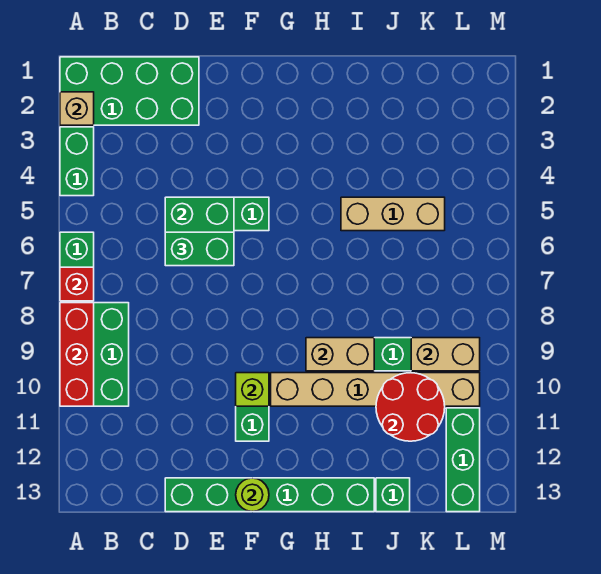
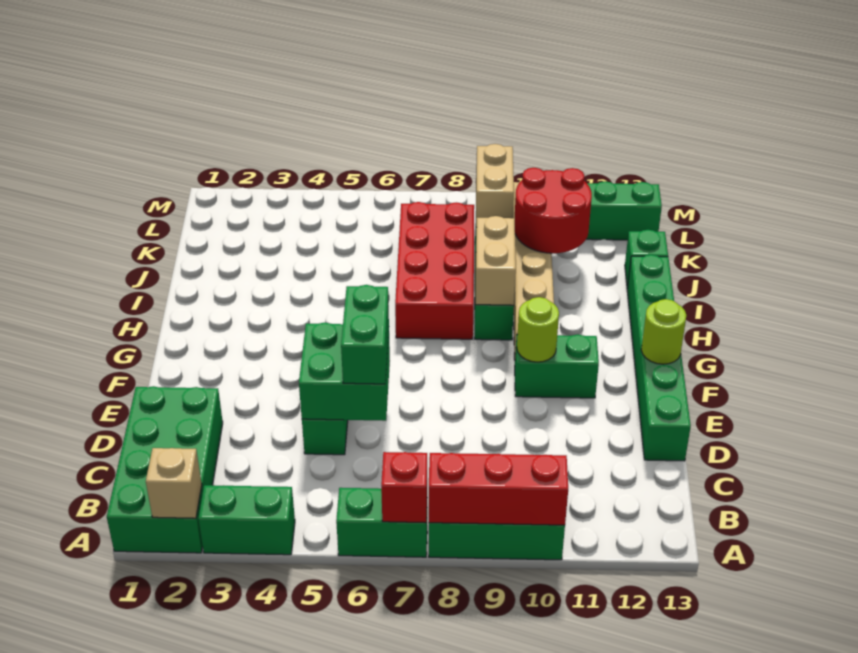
lime 1x1 brick [236,373,269,406] -> lime 1x1 round brick [517,297,559,362]
none -> red 2x4 brick [395,202,474,339]
tan 1x3 brick [341,197,445,231] -> none

